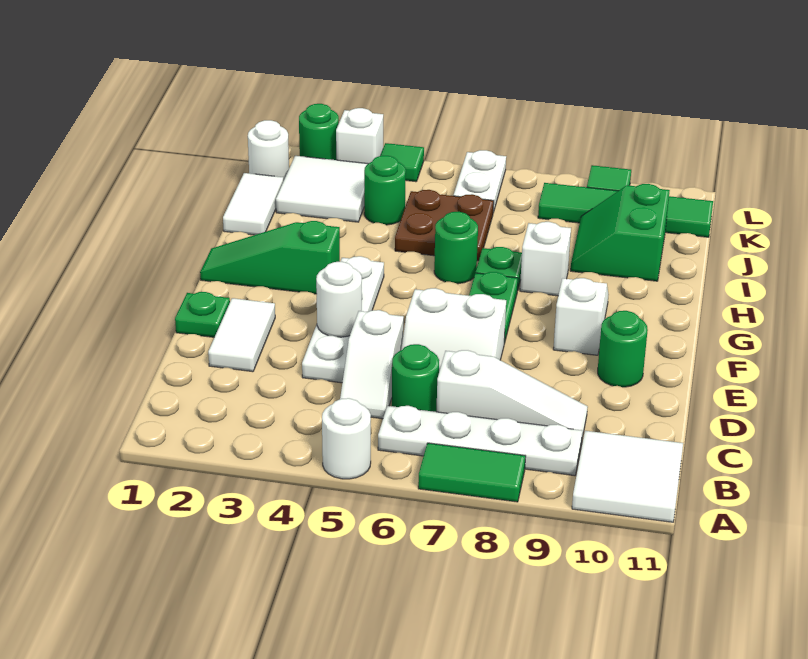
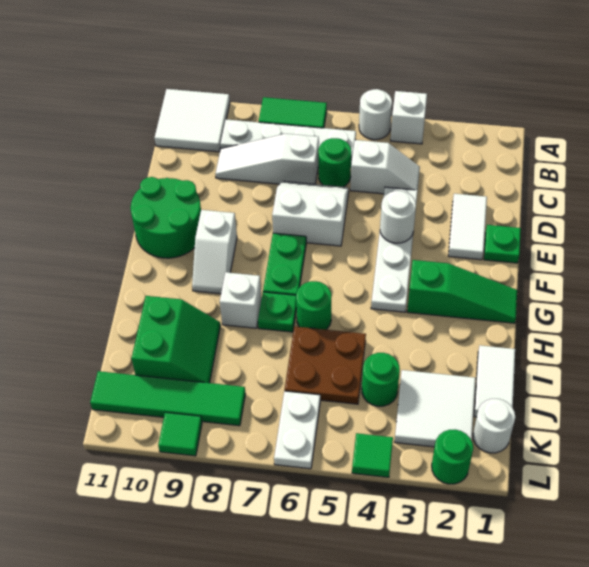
white 1x2 slope [340,310,404,419] -> white 1x2 slope turned to [350,140,420,194]
green 1x1 round brick [598,311,648,387] -> green 2x2 round brick [131,177,201,258]
white 1x1 brick [336,108,383,164] -> white 1x1 brick moved to [391,91,427,144]

